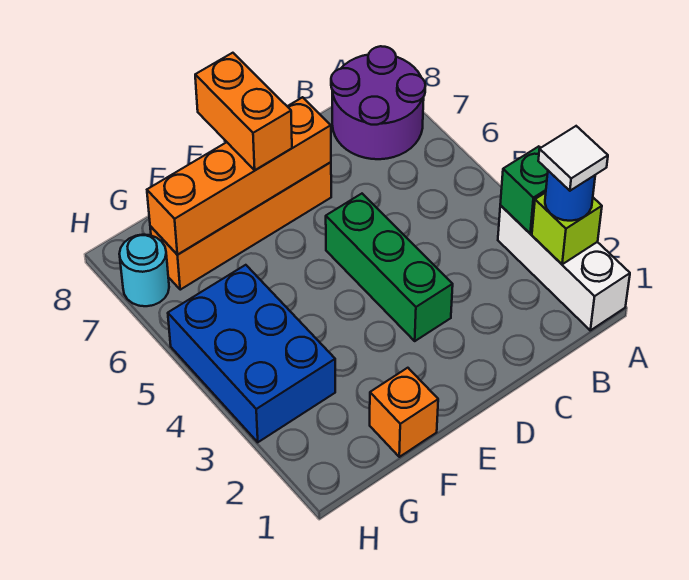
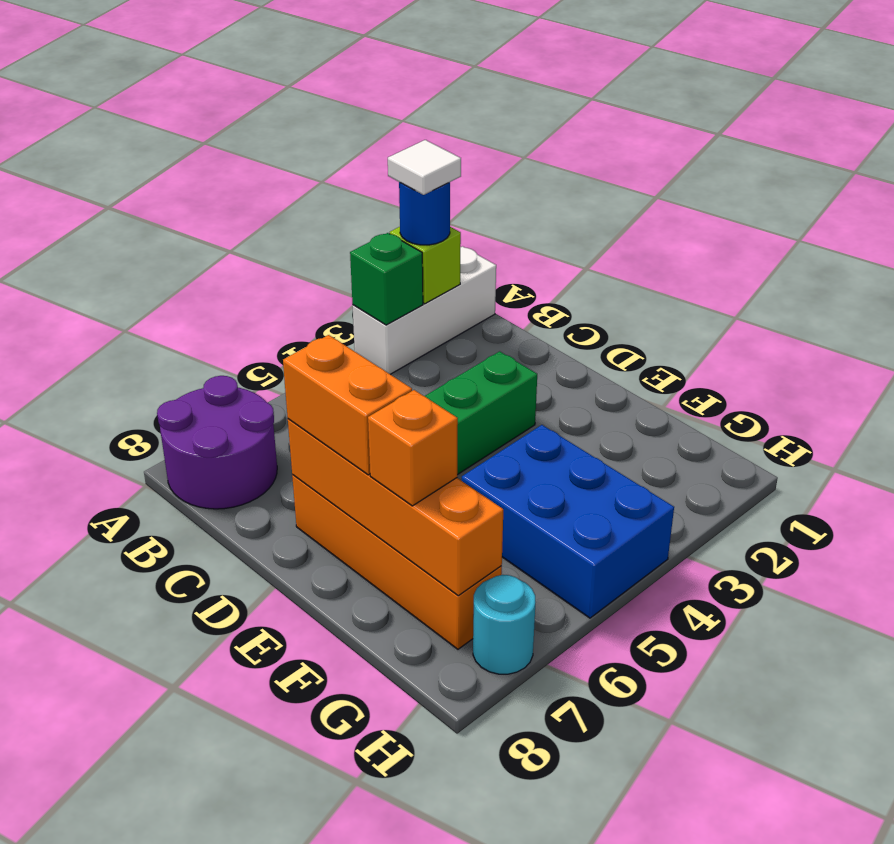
orange 1x2 brick [195,53,292,170] -> orange 1x2 brick turned to [283,335,412,475]
orange 1x1 brick [370,368,438,457] -> orange 1x1 brick moved to [368,390,458,506]
blue 2x3 brick [168,265,335,442] -> blue 2x3 brick turned to [462,425,674,618]

